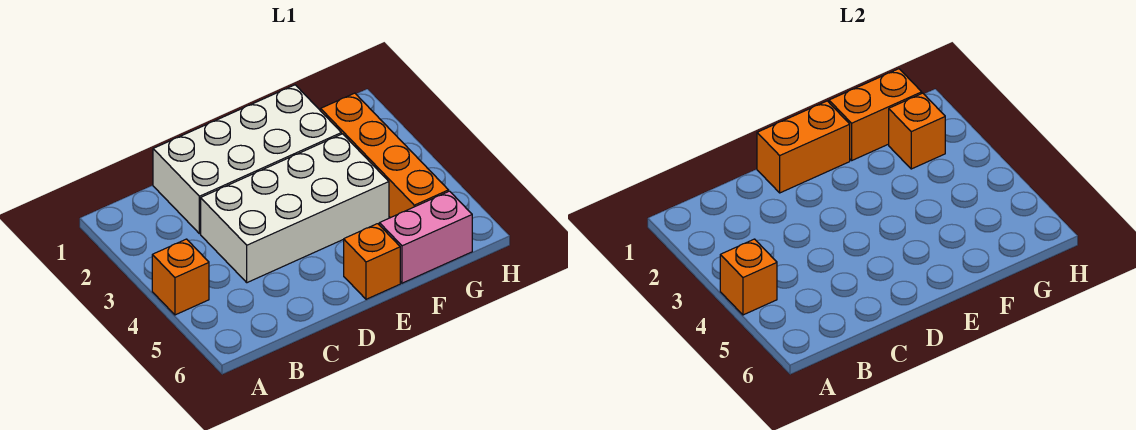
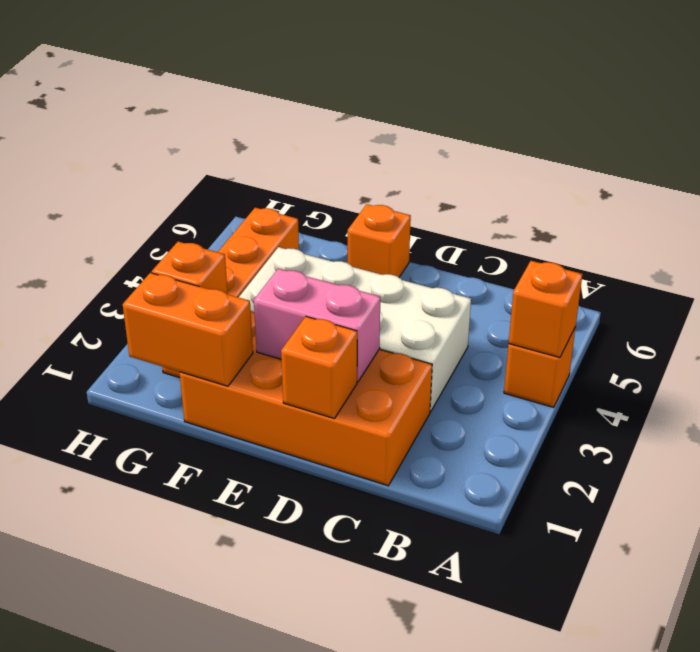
white 2x4 brick [153,85,341,234] -> orange 2x4 brick [180,311,432,486]
orange 1x2 brick [757,101,850,193] -> orange 1x1 brick [281,317,357,419]
pink 1x2 brick [379,191,472,283] -> pink 1x2 brick moved to [254,269,380,382]

